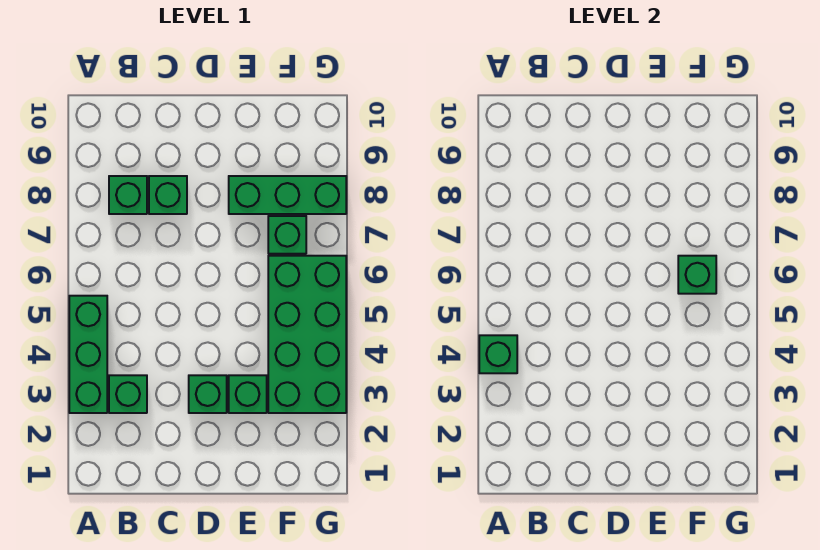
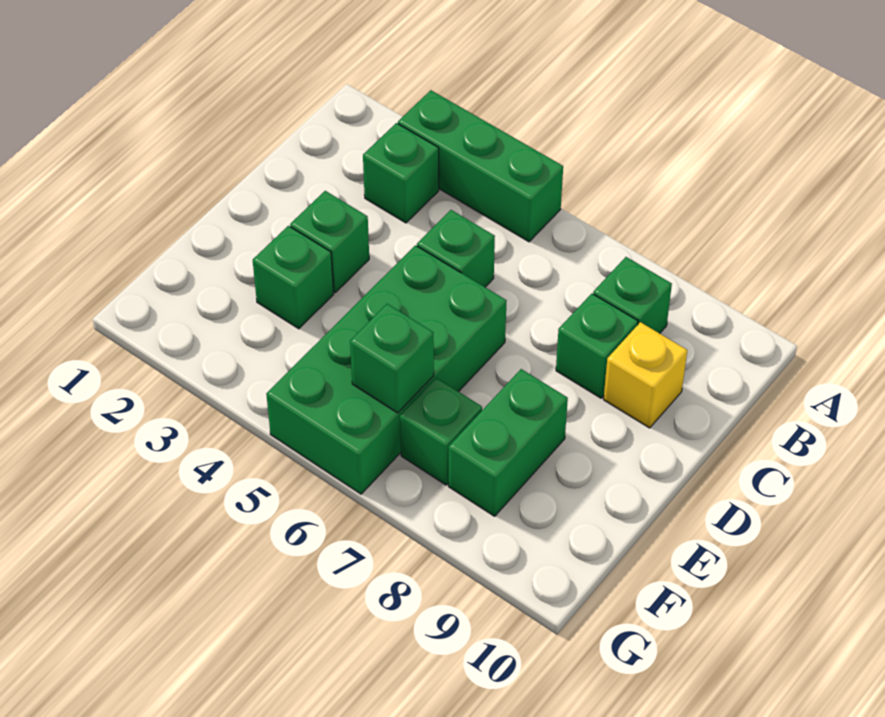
green 1x1 brick [479,335,517,373] -> green 1x1 brick moved to [417,210,495,287]
none -> yellow 1x1 brick [604,322,687,428]
green 1x3 brick [229,176,346,214] -> green 1x2 brick [449,369,568,516]
green 2x4 brick [268,256,346,413] -> green 2x4 brick turned to [266,245,506,494]

